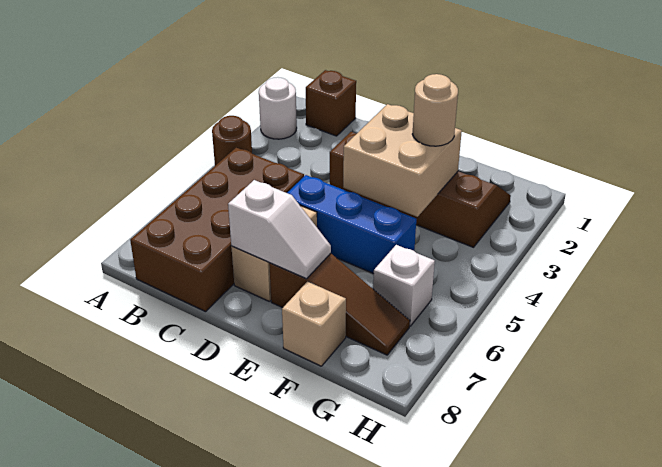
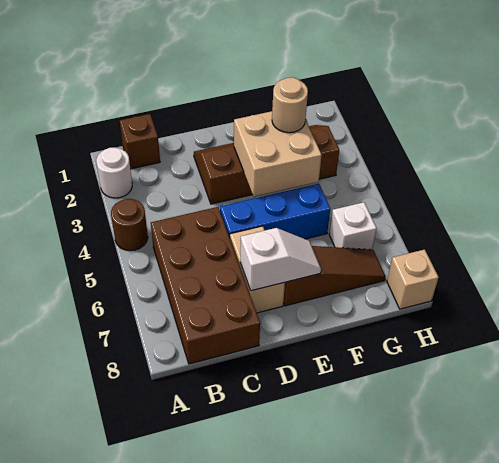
tan 1x1 brick [282,282,346,366] -> tan 1x1 brick moved to [387,249,439,309]

